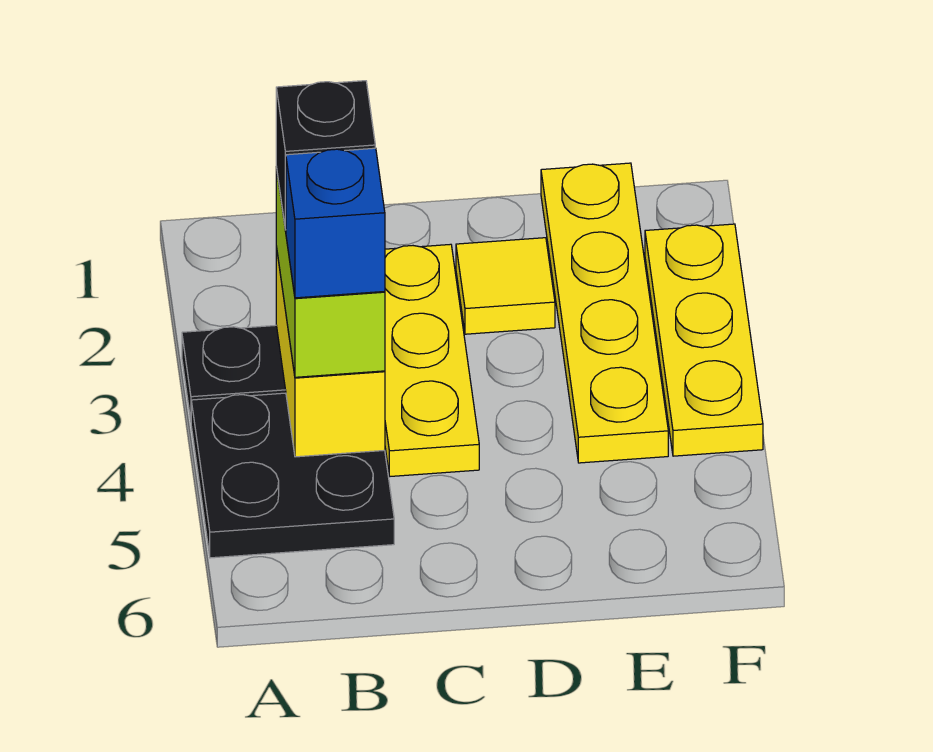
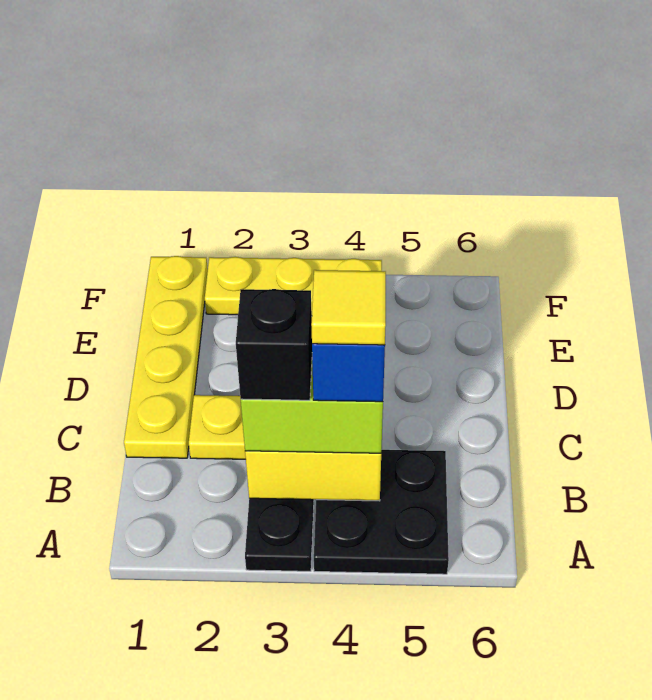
yellow 1x1 tile [456,238,555,334] -> yellow 1x1 tile moved to [311,270,386,345]
yellow 1x4 plate [541,163,668,463] -> yellow 1x4 plate turned to [124,256,208,458]

